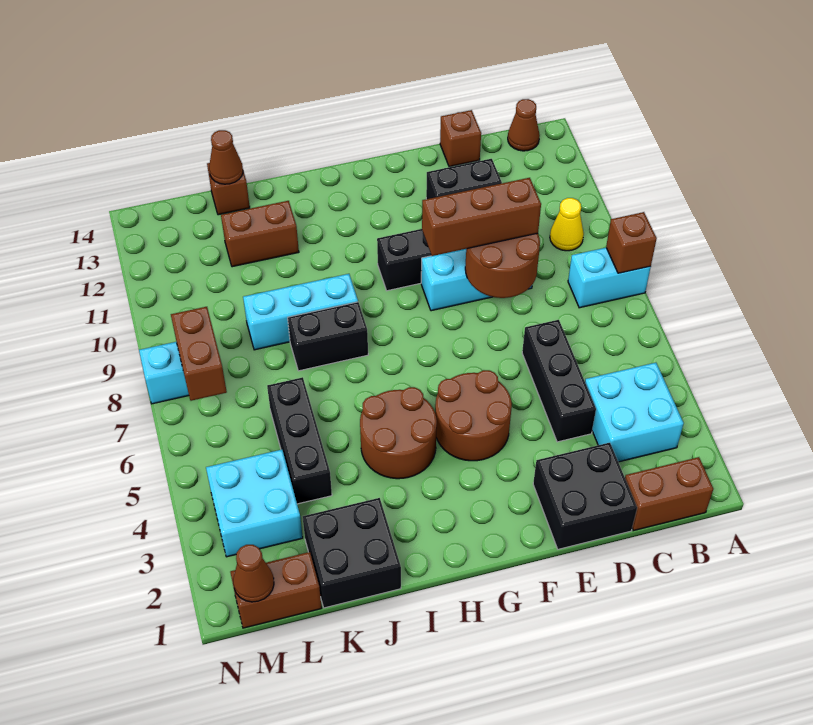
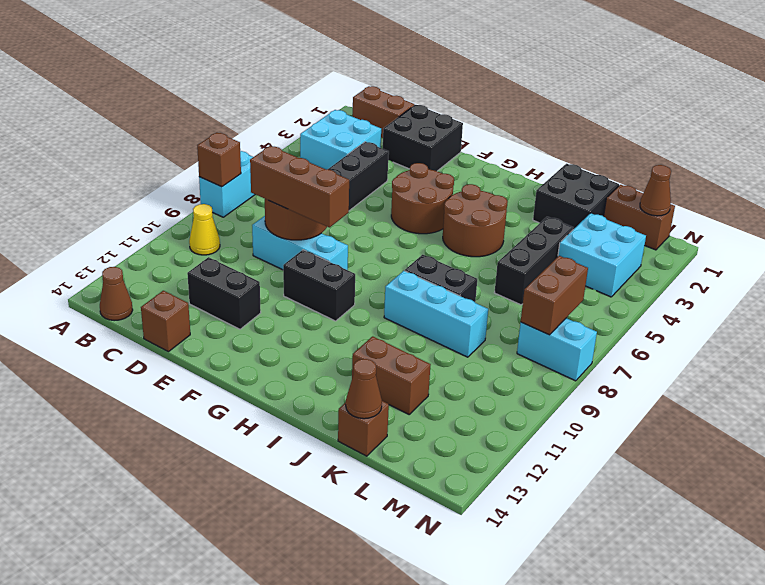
cyan 1x2 brick [568,248,651,308] -> cyan 1x2 brick turned to [199,151,255,217]

